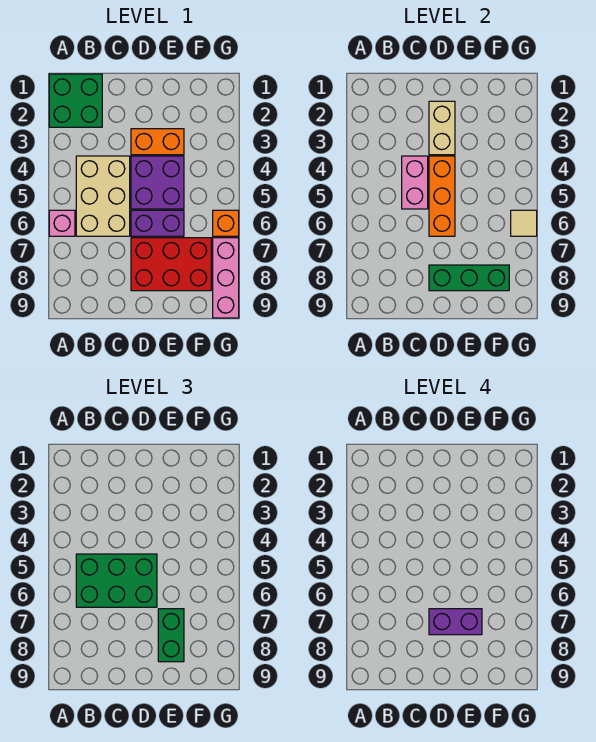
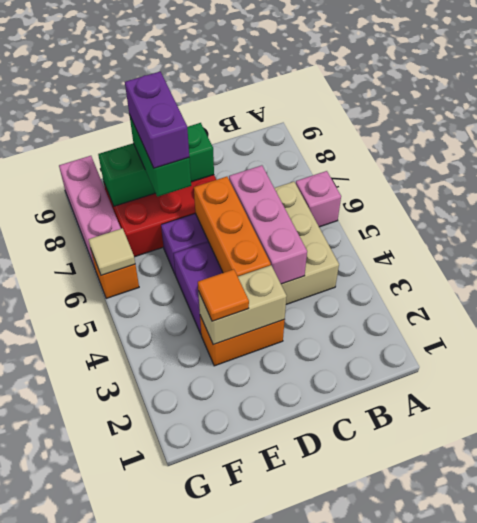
green 2x2 brick [49,74,102,127] -> none
green 2x3 brick [76,554,157,607] -> none
pink 1x2 brick [402,156,428,209] -> pink 1x3 brick [229,165,307,284]
tan 1x2 brick [429,101,455,155] -> tan 1x2 brick turned to [198,265,287,345]
purple 1x2 brick [429,609,482,635] -> purple 1x2 brick turned to [125,72,189,168]
none -> orange 1x1 tile [198,269,249,321]

